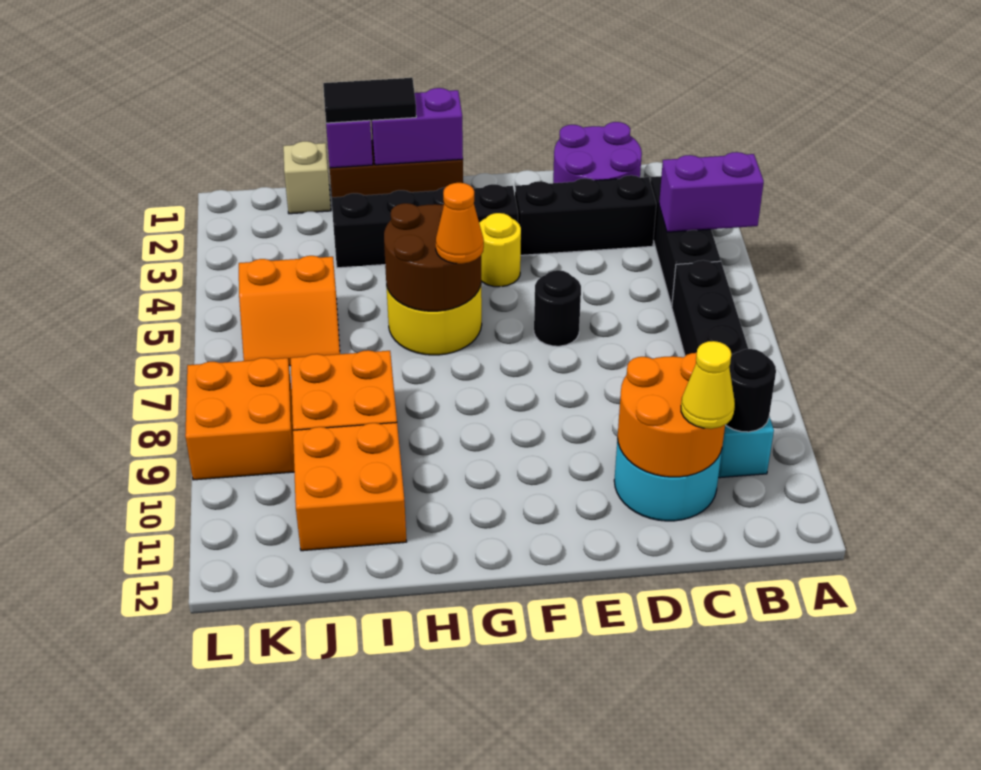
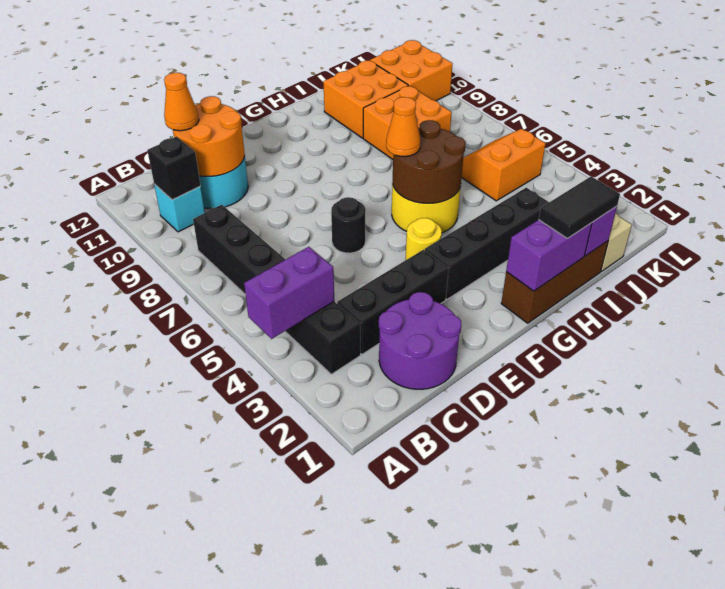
black 1x1 round brick [726,349,776,432] -> black 1x1 brick [147,137,201,200]
yellow 1x1 cone [681,341,735,429] -> orange 1x1 cone [164,73,199,131]
orange 2x2 brick [185,358,294,480] -> orange 2x2 brick moved to [370,40,453,101]

